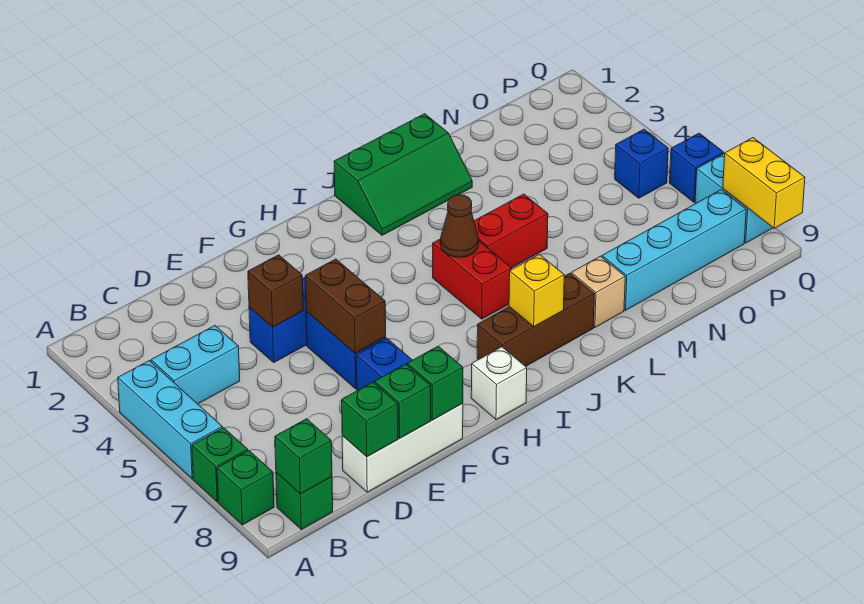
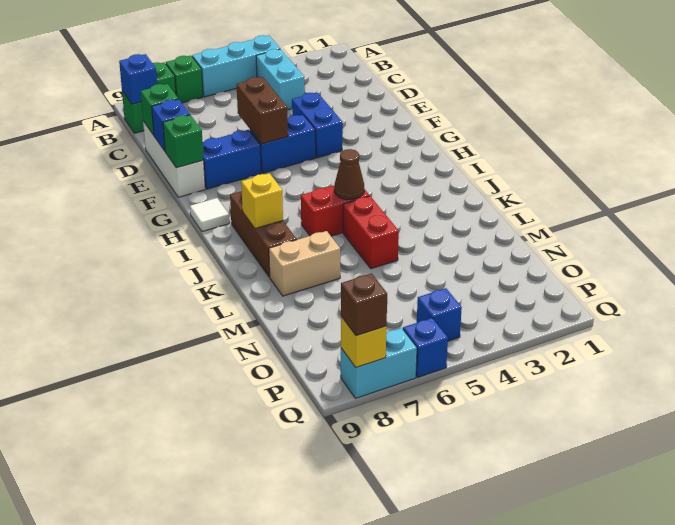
green 1x1 brick [275,419,332,494] -> blue 1x1 brick [119,54,157,104]
brown 1x1 brick [248,255,303,327] -> brown 1x1 brick moved to [341,274,387,336]
green 1x1 brick [375,364,431,438] -> blue 1x1 brick [152,99,190,151]
brown 1x2 brick [305,259,386,353] -> brown 1x2 brick turned to [237,77,288,144]
white 1x1 brick [471,347,527,420] -> white 1x1 tile [190,198,229,232]
green 2x3 slope [334,114,472,235] -> none
tan 1x1 brick [571,256,625,327] -> tan 1x2 brick [269,231,340,296]
cyan 1x4 brick [602,190,746,310] -> none
yellow 1x2 brick [723,138,805,228] -> yellow 1x1 brick [341,316,387,367]

